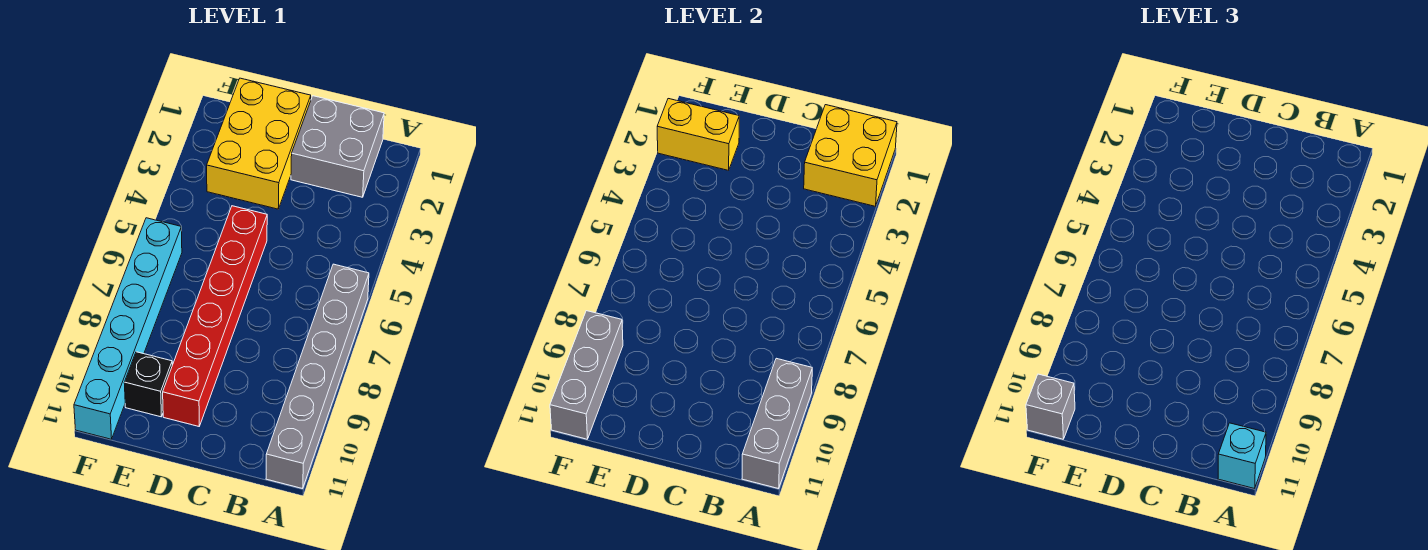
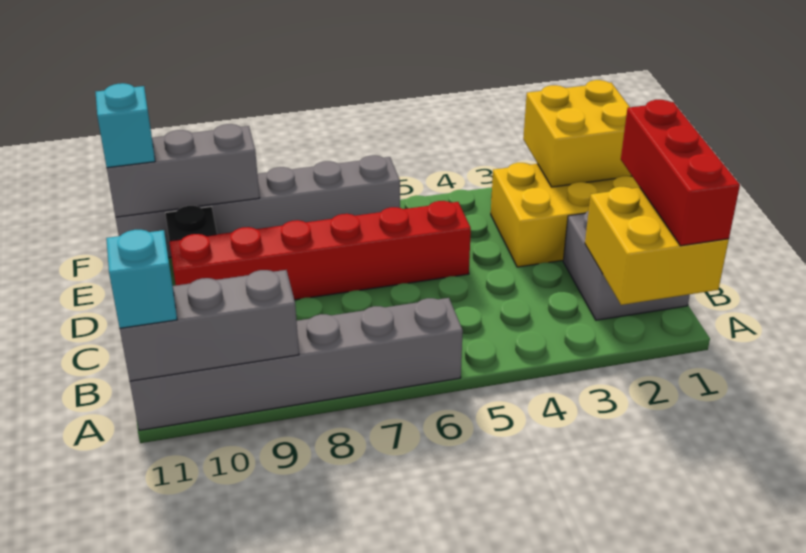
none -> red 1x3 brick [621,100,740,246]
yellow 1x2 brick [657,99,739,170] -> yellow 2x2 brick [523,80,632,187]
cyan 1x6 brick [74,218,182,439] -> grey 1x6 brick [116,155,400,258]
grey 1x1 brick [1026,374,1075,439] -> cyan 1x1 brick [96,83,155,168]

